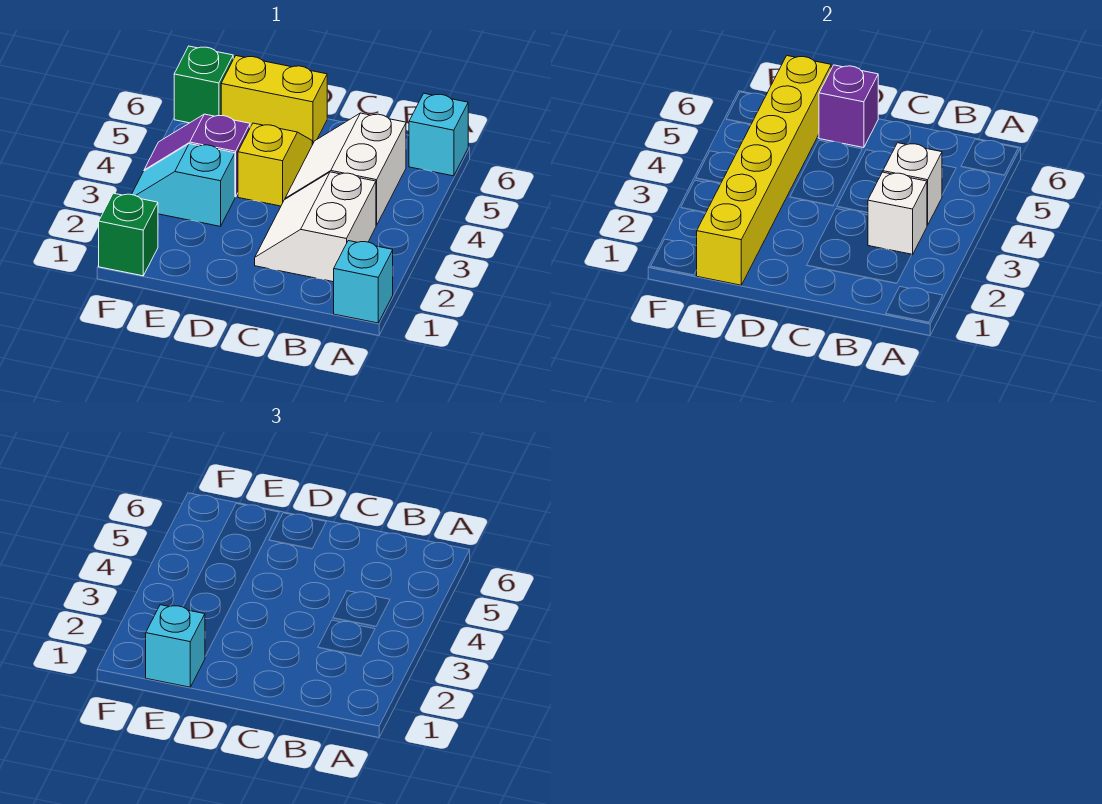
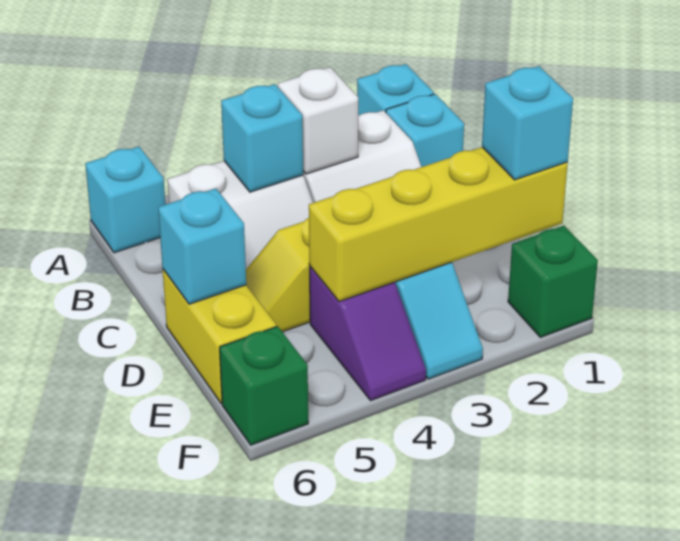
none -> cyan 1x1 brick [386,94,464,167]
white 1x1 brick [883,143,942,225] -> cyan 1x1 brick [221,84,303,192]
purple 1x1 brick [819,65,878,148] -> cyan 1x1 brick [158,188,246,304]
yellow 1x6 brick [696,56,831,285] -> yellow 1x4 brick [309,147,568,301]

